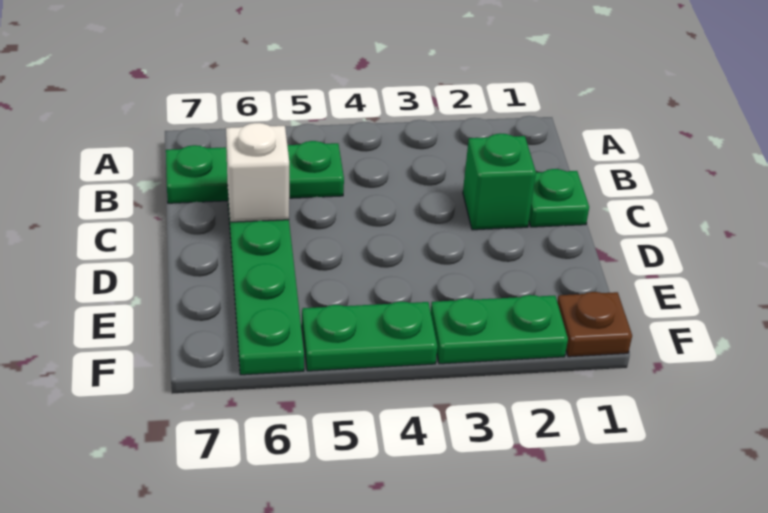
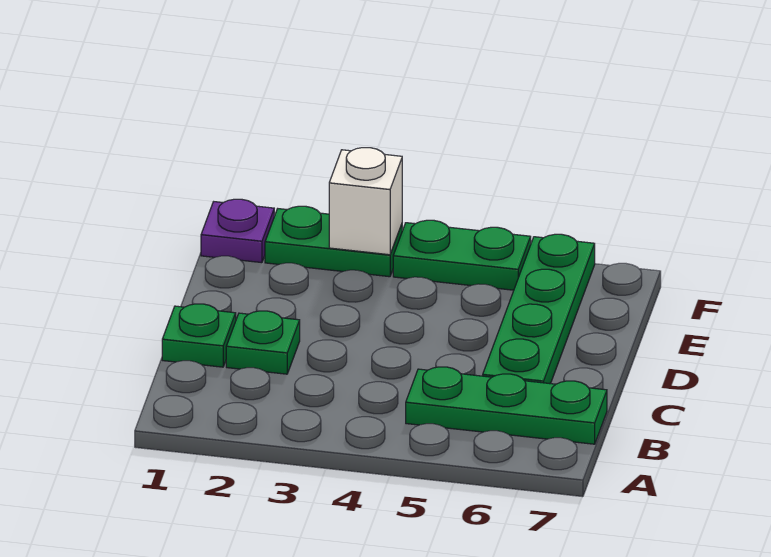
green 1x1 brick [463,134,536,230] -> green 1x1 plate [226,311,300,374]
white 1x1 brick [226,123,289,222] -> white 1x1 brick moved to [329,148,402,255]
brown 1x1 plate [557,292,632,357] -> purple 1x1 plate [201,199,274,263]

